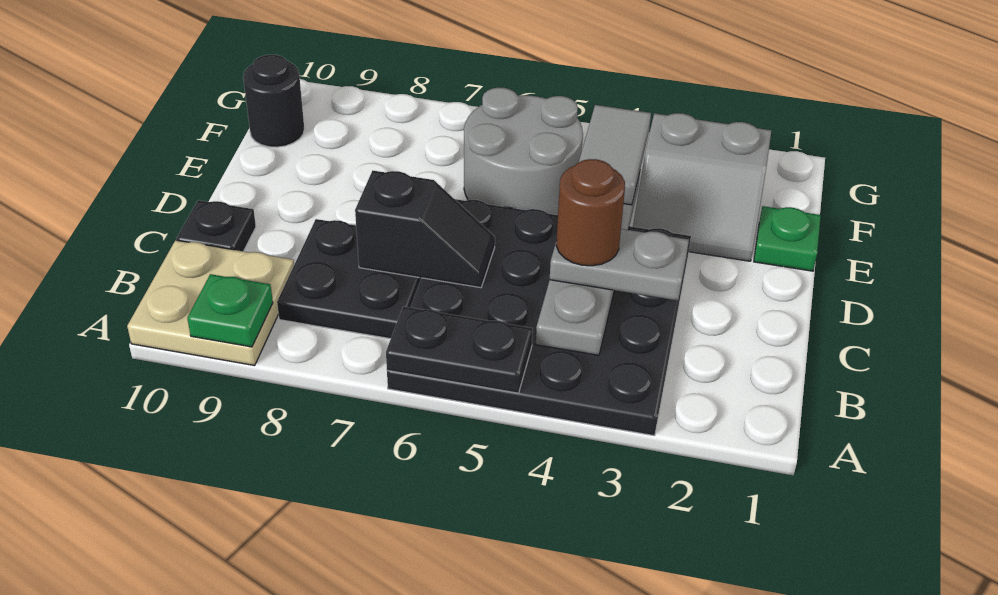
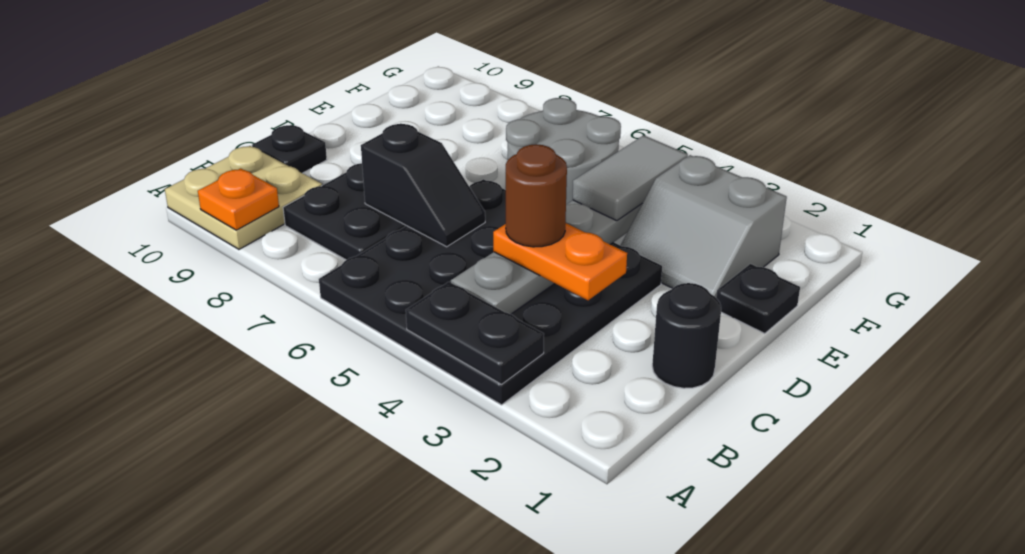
black 1x2 plate [386,306,533,393] -> black 1x2 plate moved to [406,282,544,384]
green 1x1 plate [187,274,273,347] -> orange 1x1 plate [198,168,279,230]
grey 1x2 plate [550,229,689,300] -> orange 1x2 plate [493,223,627,300]
green 1x1 plate [754,206,821,271] -> black 1x1 plate [716,264,800,334]
black 1x1 round brick [243,55,304,147] -> black 1x1 round brick moved to [652,283,721,388]

